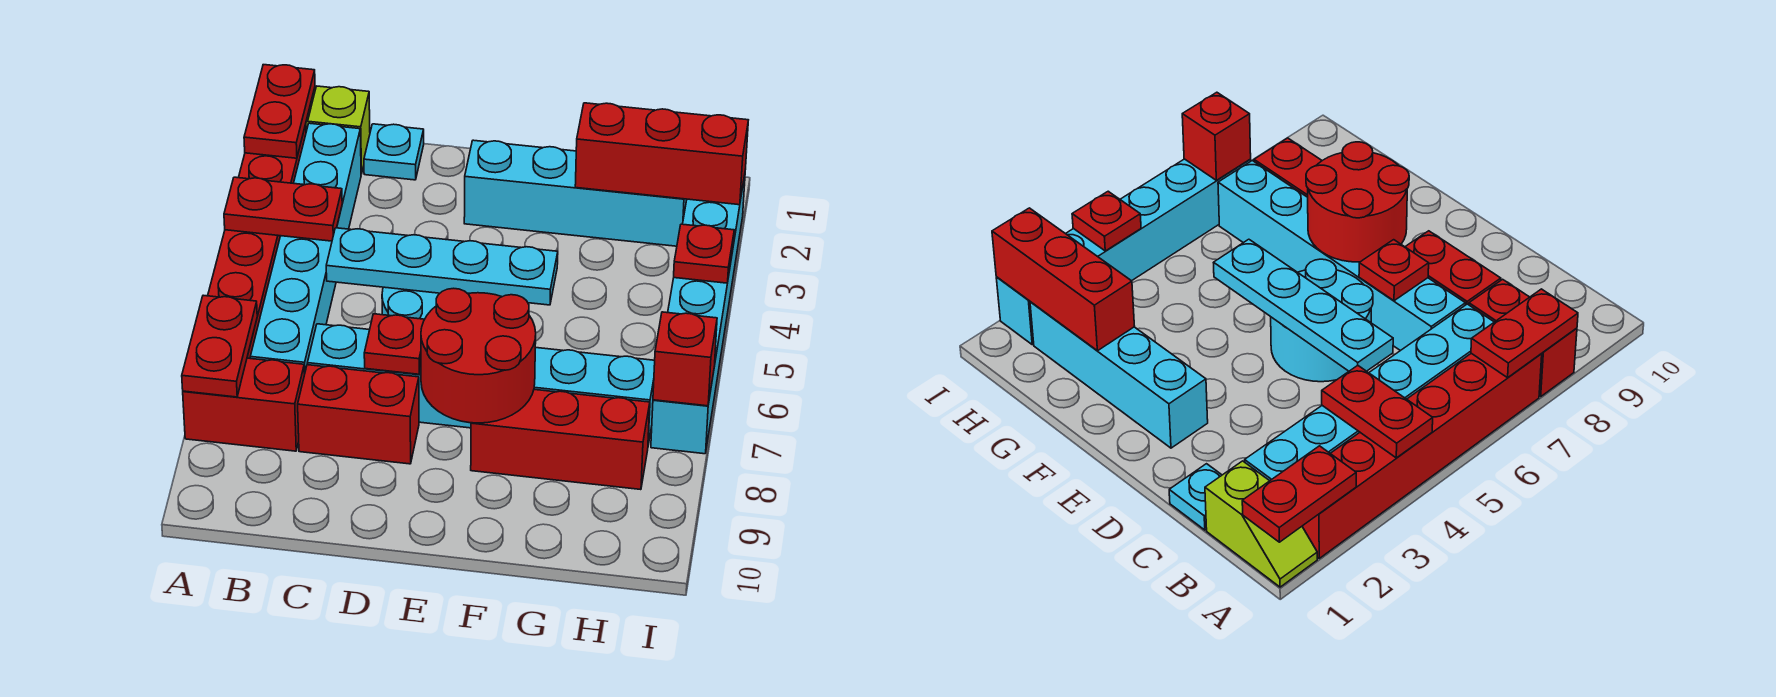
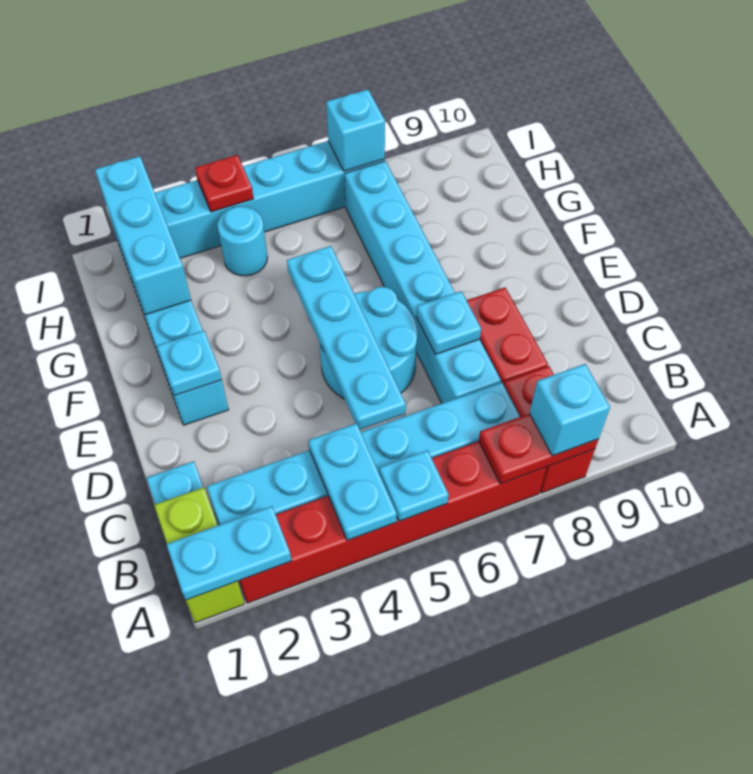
lime 1x2 slope [306,86,370,174] -> lime 1x2 brick [154,487,244,623]
red 1x2 plate [244,65,315,158] -> cyan 1x2 plate [166,506,292,600]
red 1x2 plate [224,177,342,241] -> cyan 1x2 plate [308,423,397,540]
none -> cyan 1x1 plate [379,450,449,521]
none -> cyan 1x1 brick [529,364,610,456]
red 1x1 plate [364,314,424,374] -> cyan 1x1 plate [416,291,481,354]
none -> cyan 1x1 plate [157,331,222,396]
red 2x2 round brick [421,288,536,423] -> none
red 1x3 brick [471,390,650,490] -> none
red 1x3 brick [575,103,748,205] -> cyan 1x3 brick [95,156,191,315]
none -> cyan 1x1 round brick [217,206,267,276]
red 1x1 brick [653,312,717,406] -> cyan 1x1 brick [326,89,385,171]

